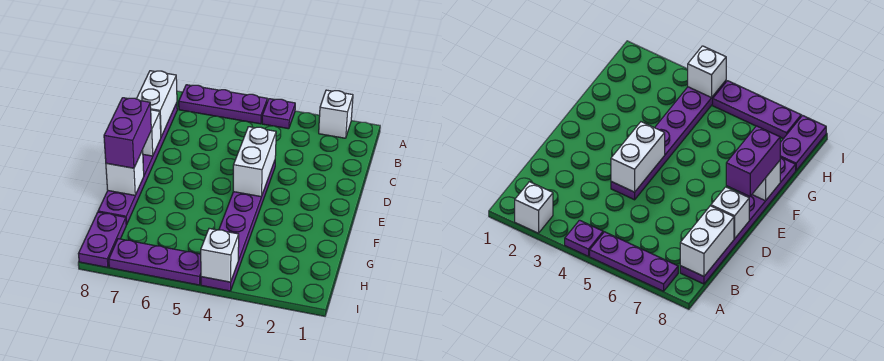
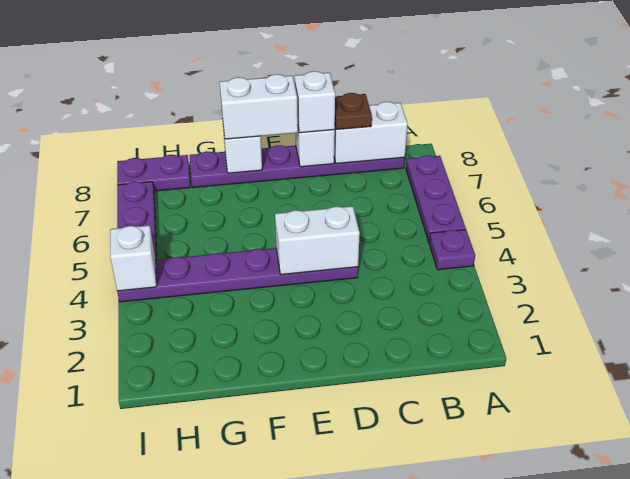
white 1x1 brick [319,90,353,138] -> white 1x1 brick moved to [295,71,335,133]
none -> brown 1x1 plate [335,93,372,129]
purple 1x2 brick [104,98,152,168] -> white 1x2 brick [220,74,298,139]

